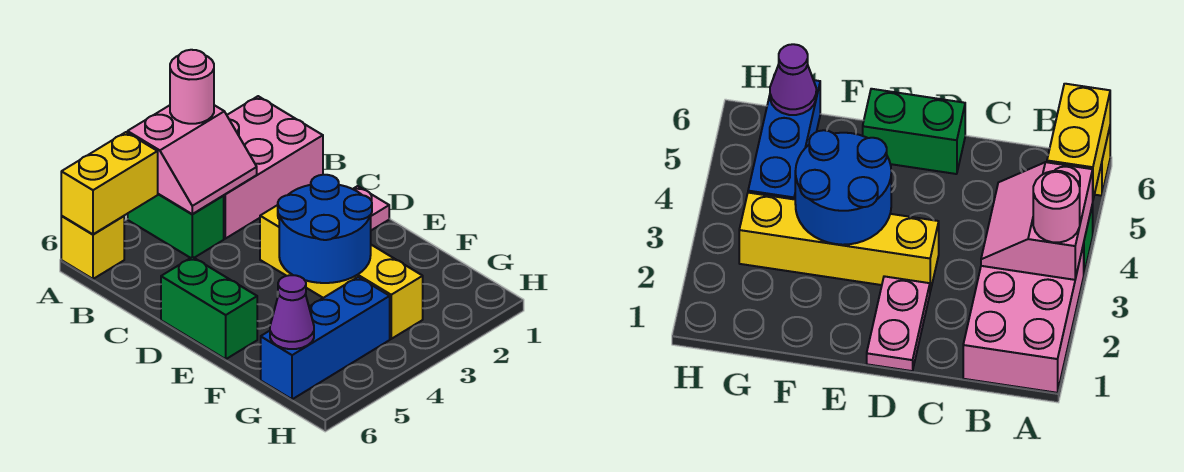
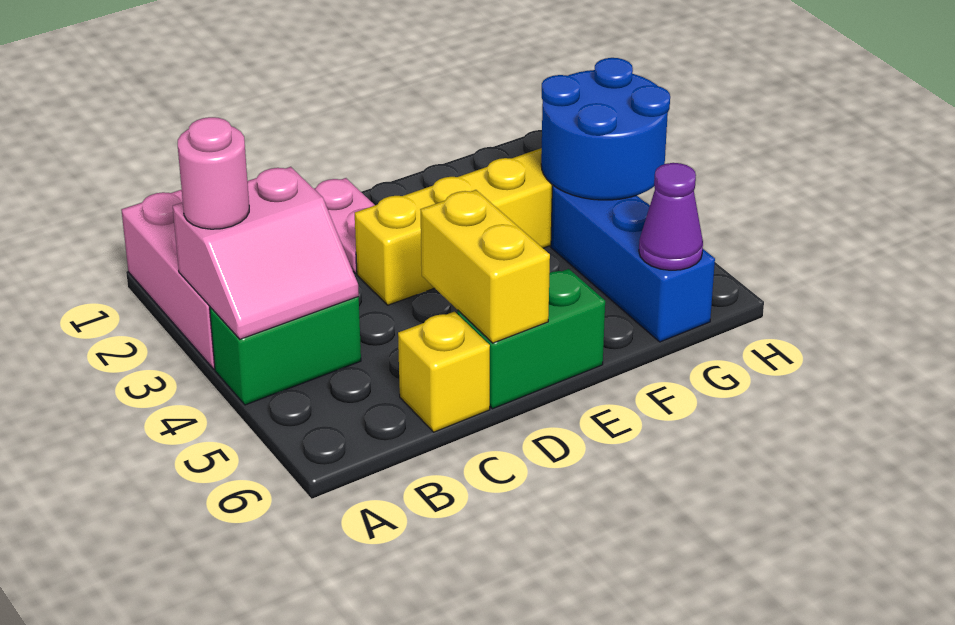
pink 2x2 slope [128,105,257,214] -> pink 2x2 slope turned to [173,167,359,339]
yellow 1x2 brick [61,132,158,234] -> yellow 1x2 brick moved to [420,190,550,343]
yellow 1x1 brick [61,216,124,279] -> yellow 1x1 brick moved to [398,312,490,432]
blue 2x2 round brick [278,175,372,283] -> blue 2x2 round brick moved to [541,58,670,200]

